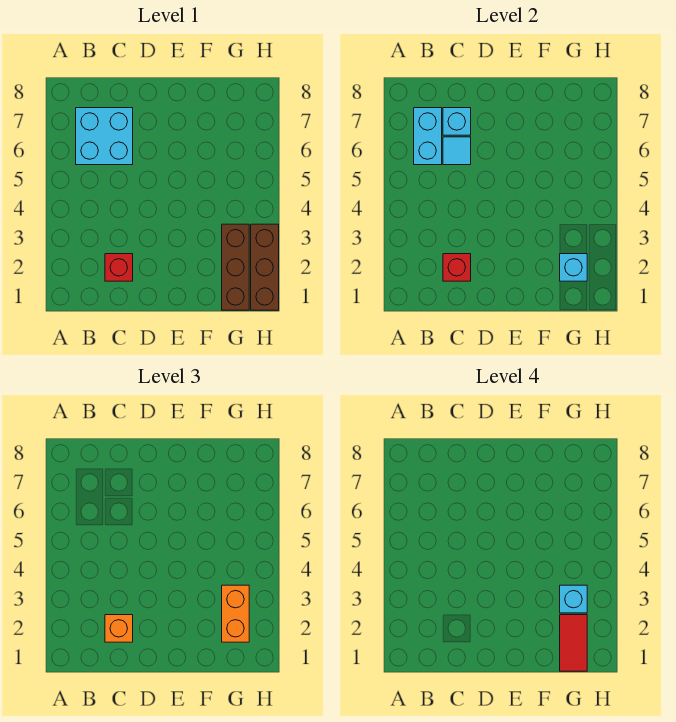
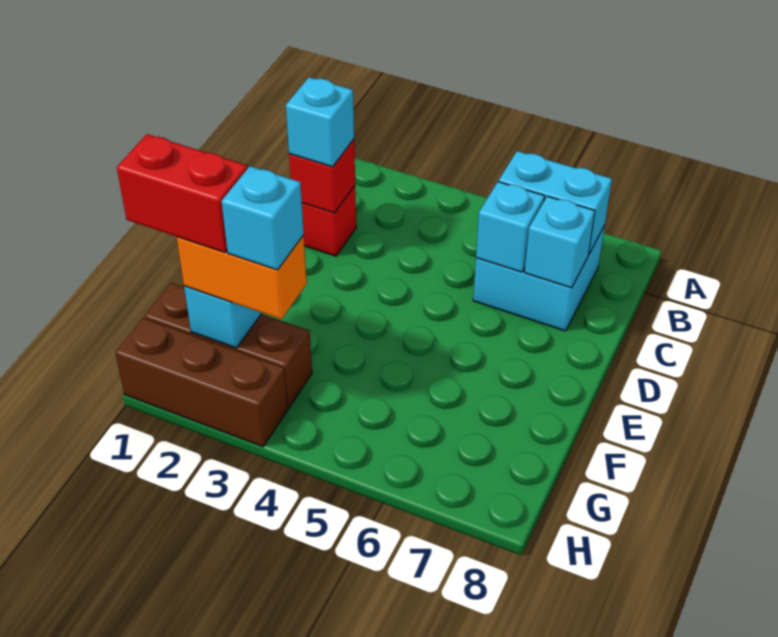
orange 1x1 brick [105,615,133,642] -> cyan 1x1 brick [286,77,354,167]
cyan 1x1 tile [443,137,471,165] -> cyan 1x1 brick [476,182,545,272]
red 1x2 tile [560,615,587,671] -> red 1x2 brick [117,134,248,252]

